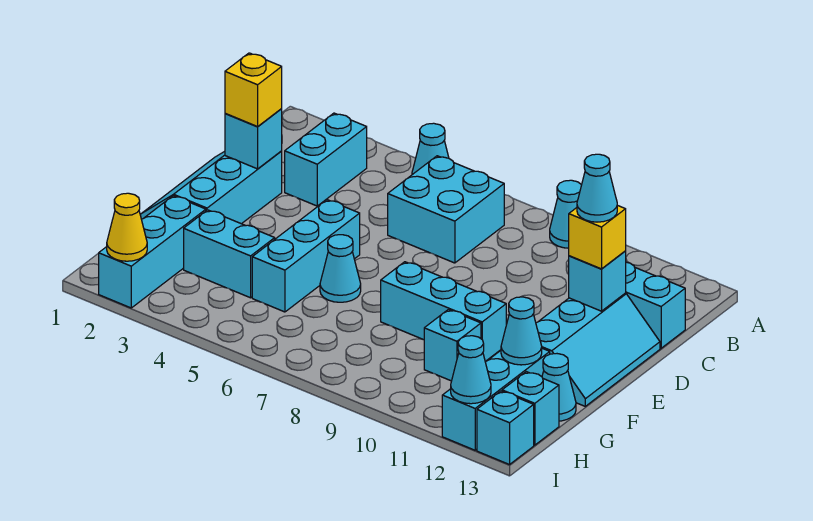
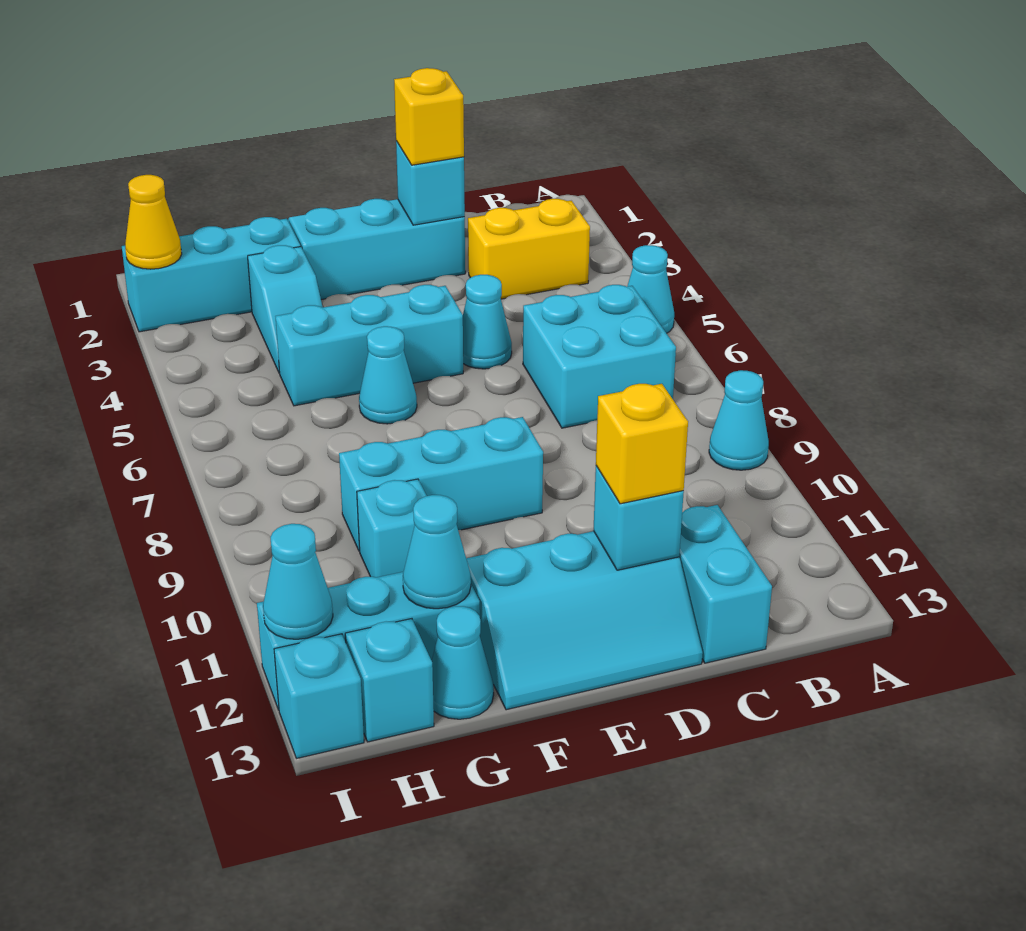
cyan 1x2 brick [285,113,367,206] -> yellow 1x2 brick [468,199,590,299]
cyan 1x1 cone [577,154,617,222] -> cyan 1x1 cone moved to [463,275,512,369]
cyan 1x3 brick [381,262,506,361] -> cyan 1x3 brick turned to [339,417,543,551]
cyan 1x2 brick [184,210,275,298] -> cyan 1x2 slope [248,245,323,373]

